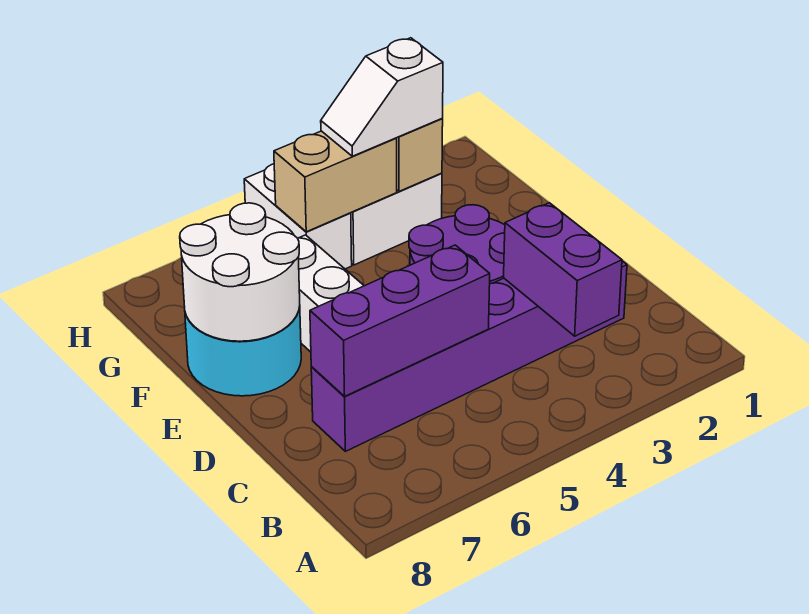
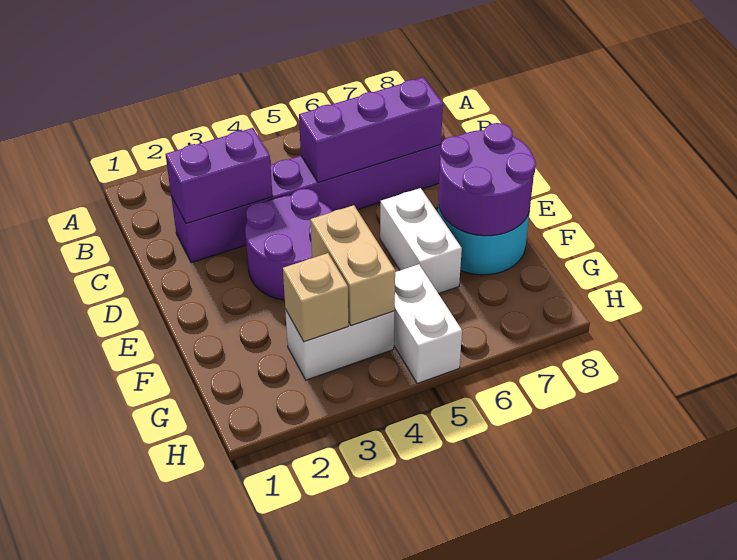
purple 1x2 brick [504,203,622,336] -> purple 1x2 brick turned to [166,128,273,224]
white 2x2 round brick [180,203,300,341] -> purple 2x2 round brick [438,123,536,236]
white 1x2 slope [321,38,443,156] -> none
tan 1x2 brick [274,131,397,232] -> tan 1x2 brick turned to [310,205,395,326]

